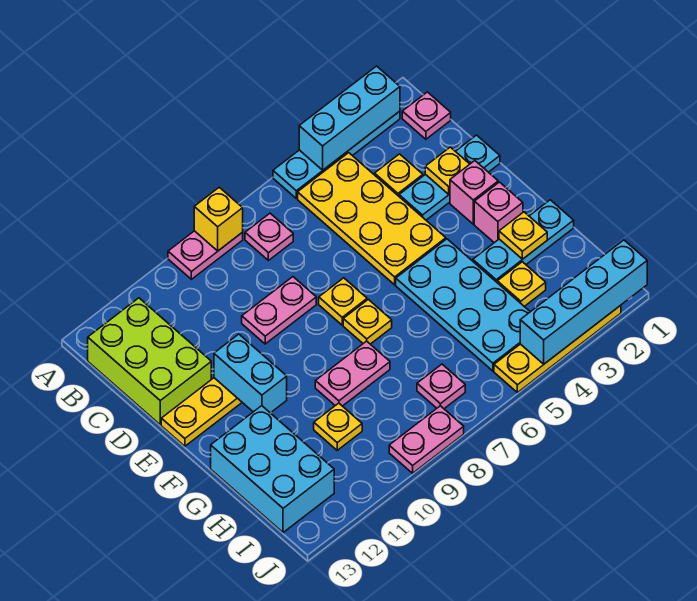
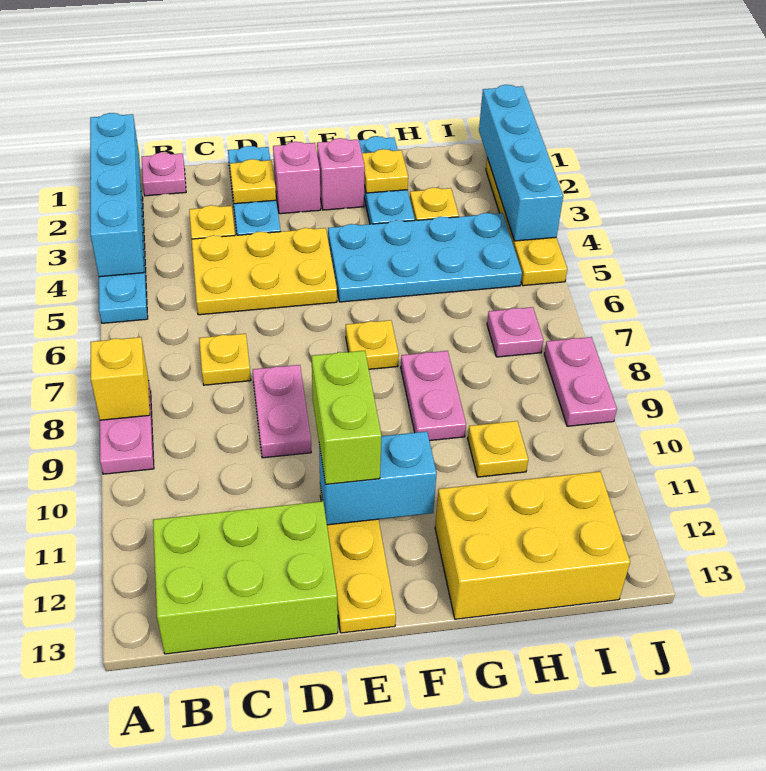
cyan 1x3 brick [299,66,400,170] -> cyan 1x4 brick [90,113,144,277]
yellow 2x4 plate [298,153,446,285] -> yellow 2x3 plate [192,228,337,315]
pink 1x1 plate [245,213,293,260] -> none
yellow 1x1 plate [319,278,367,325] -> yellow 1x1 plate moved to [199,334,251,385]
none -> lime 1x2 brick [312,351,381,484]
cyan 2x3 brick [211,406,334,533] -> yellow 2x3 brick [435,472,630,619]

